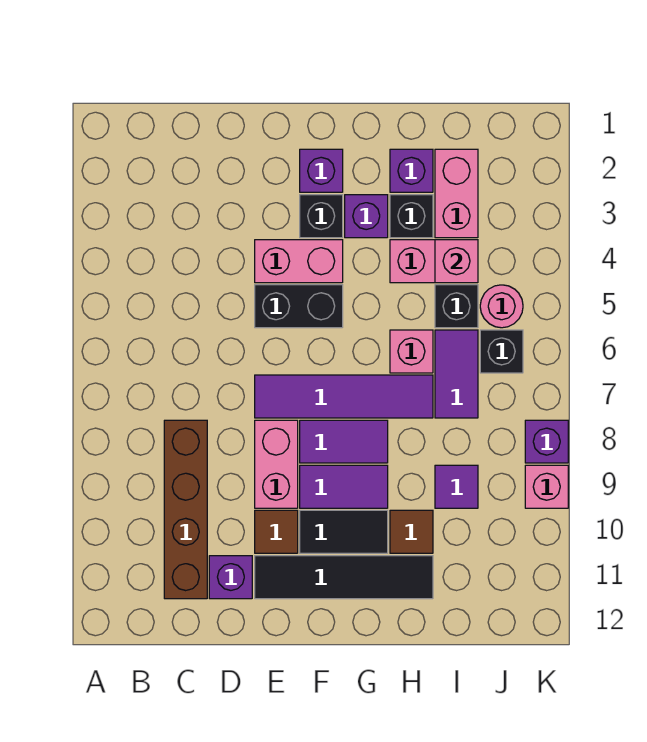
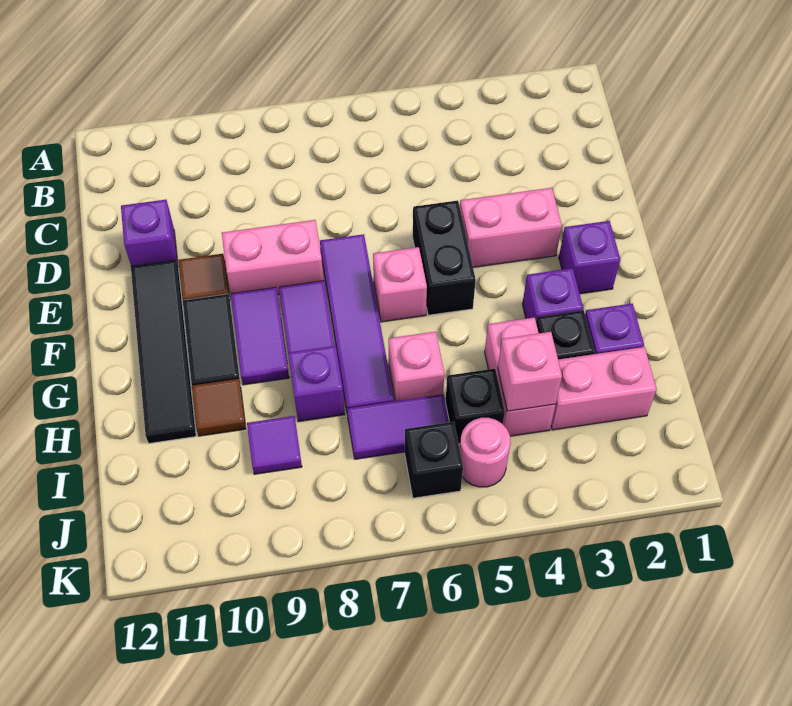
brown 1x4 brick [164,420,207,599] -> none
pink 1x2 brick [255,240,343,283] -> pink 1x2 brick turned to [460,188,562,267]
black 1x1 brick [300,195,343,238] -> none
purple 1x1 brick [525,420,568,463] -> purple 1x1 brick moved to [288,346,345,422]
pink 1x1 brick [525,465,568,508] -> pink 1x1 brick moved to [373,247,427,322]

